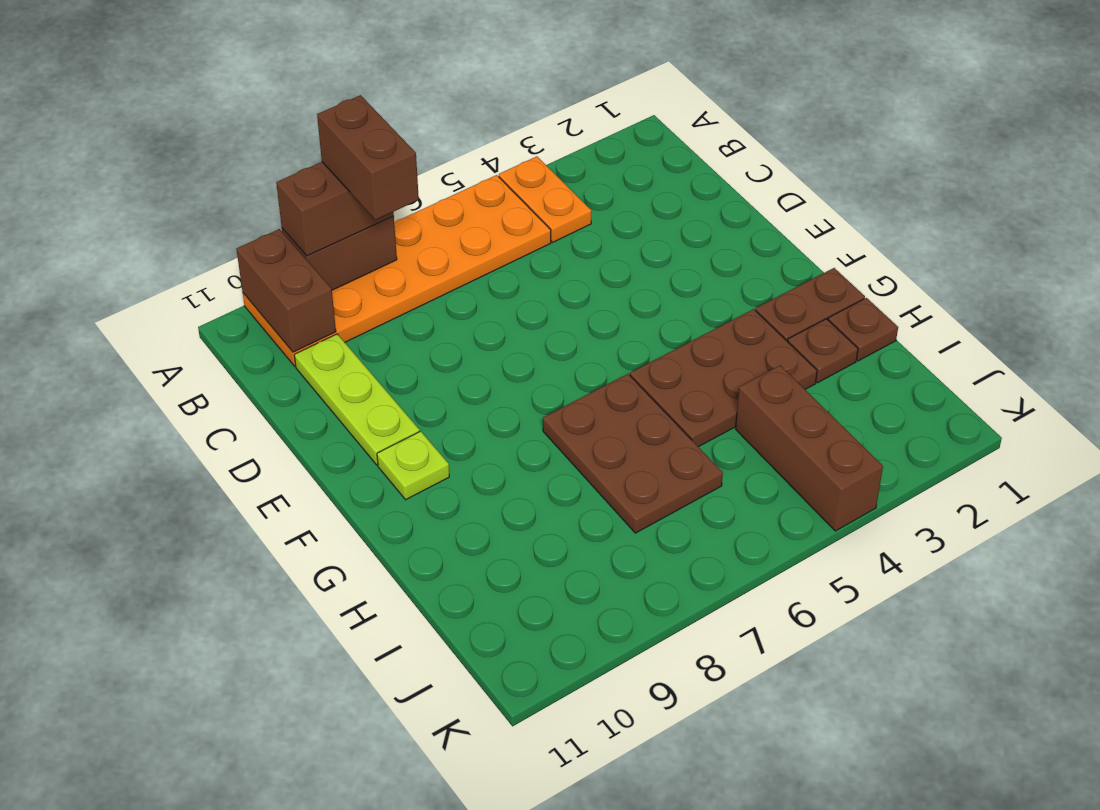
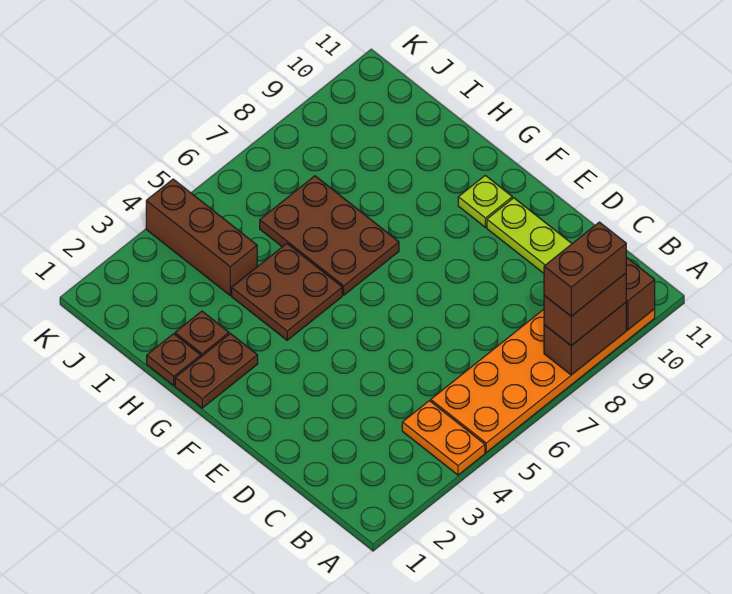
brown 1x2 brick [317,95,419,220] -> brown 1x2 brick turned to [544,222,626,316]
brown 2x3 plate [630,309,817,447] -> brown 2x2 plate [232,244,342,340]

